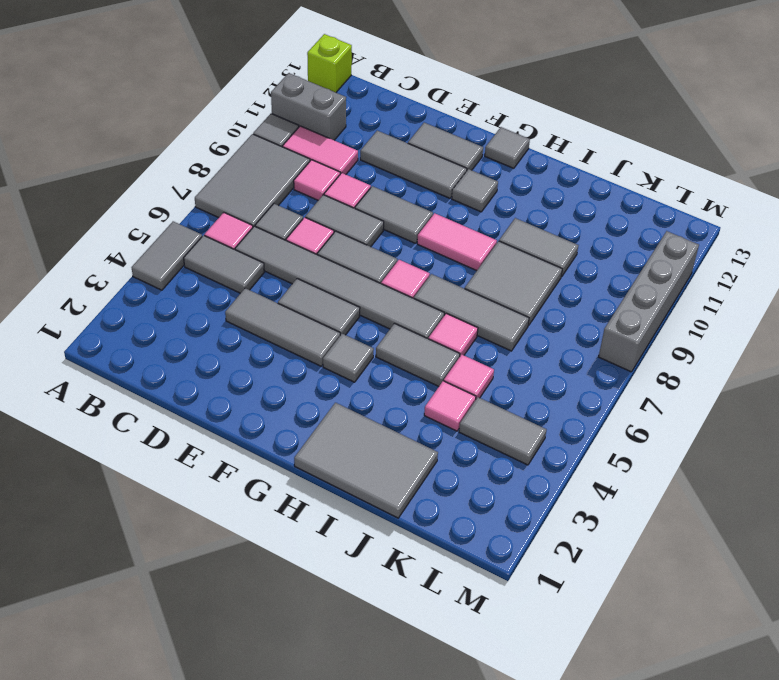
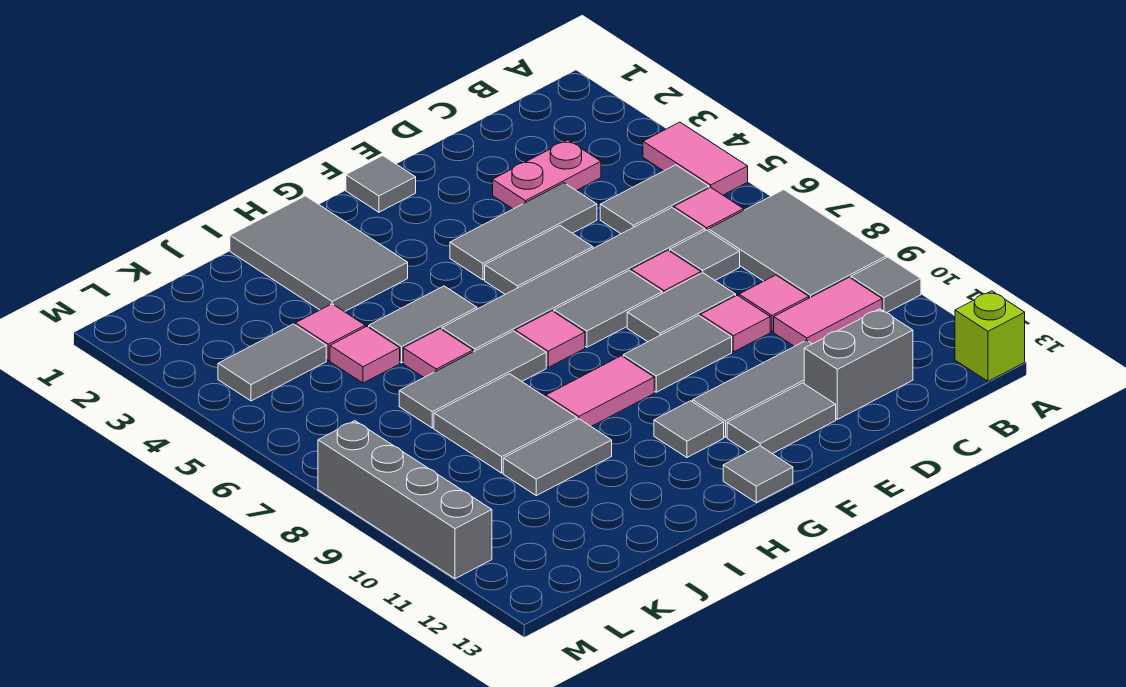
grey 1x2 tile [131,221,202,290] -> pink 1x2 tile [643,122,748,195]
grey 1x2 brick [271,73,346,140] -> grey 1x2 brick moved to [804,309,913,419]
none -> pink 1x2 plate [493,140,601,209]
grey 1x1 tile [323,334,374,382] -> grey 1x1 tile moved to [346,156,416,212]
grey 2x3 tile [294,403,438,518] -> grey 2x3 tile turned to [230,196,408,312]

